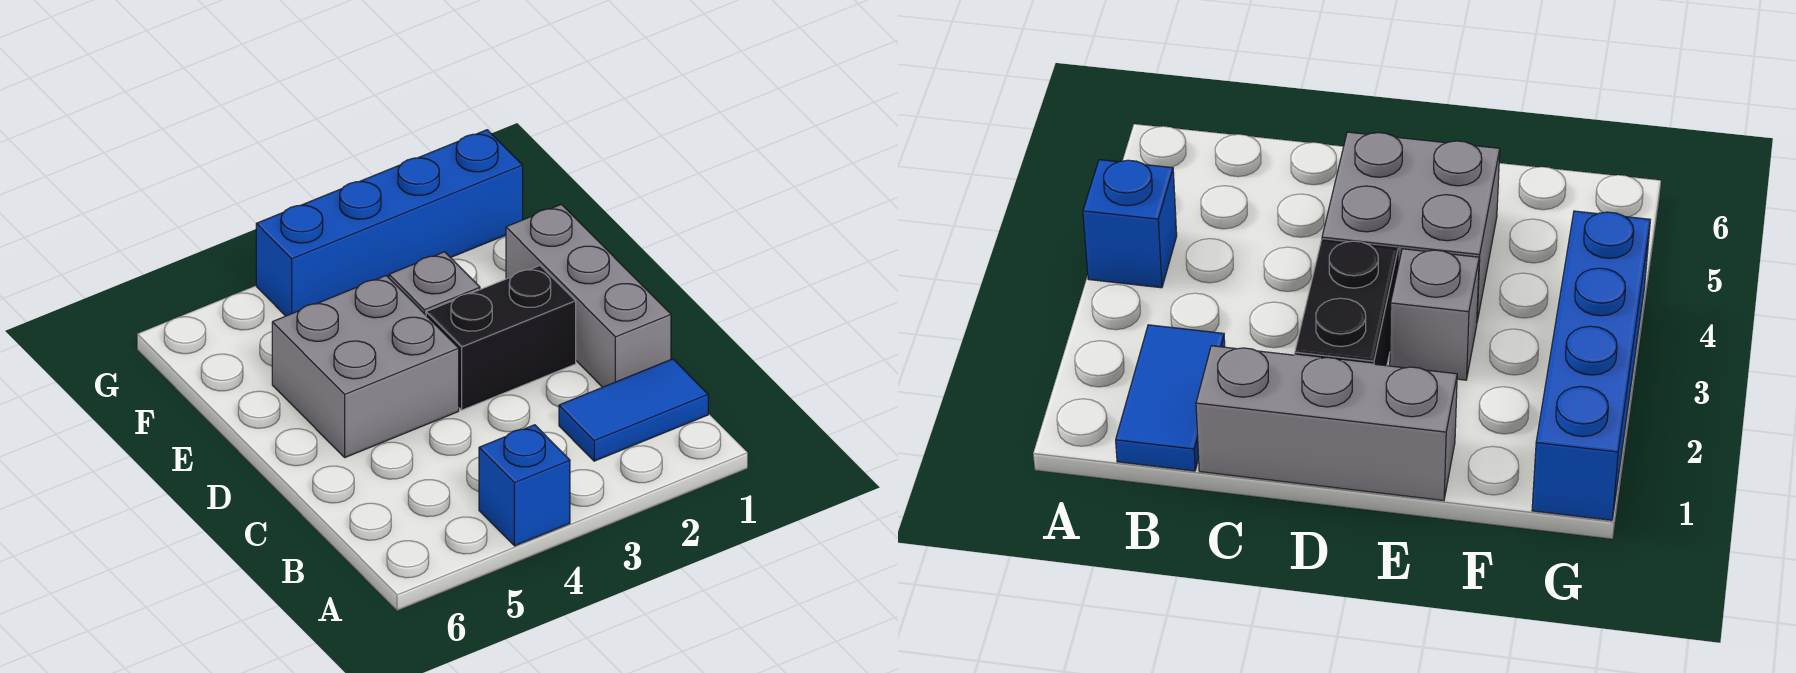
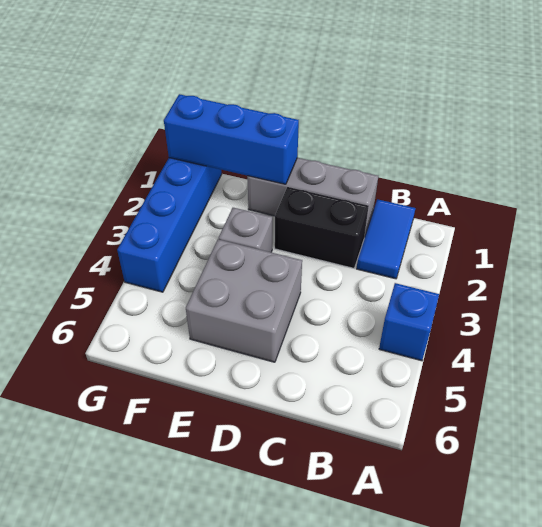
black 1x2 brick [426,266,576,410] -> black 1x2 brick turned to [275,187,369,268]
none -> blue 1x3 brick [164,94,299,184]

